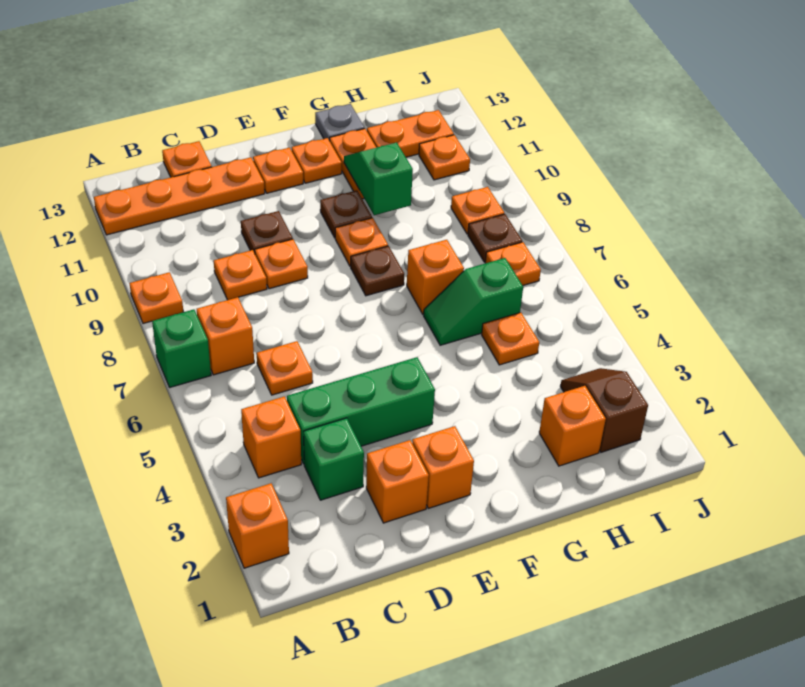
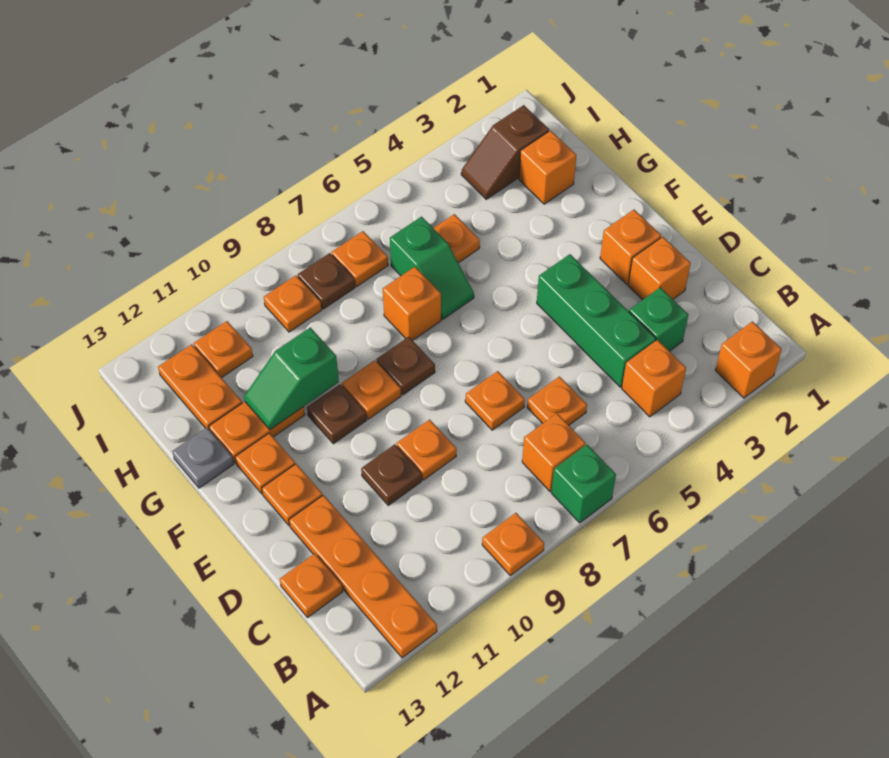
orange 1x1 plate [214,250,267,300] -> orange 1x1 plate moved to [465,371,525,430]

